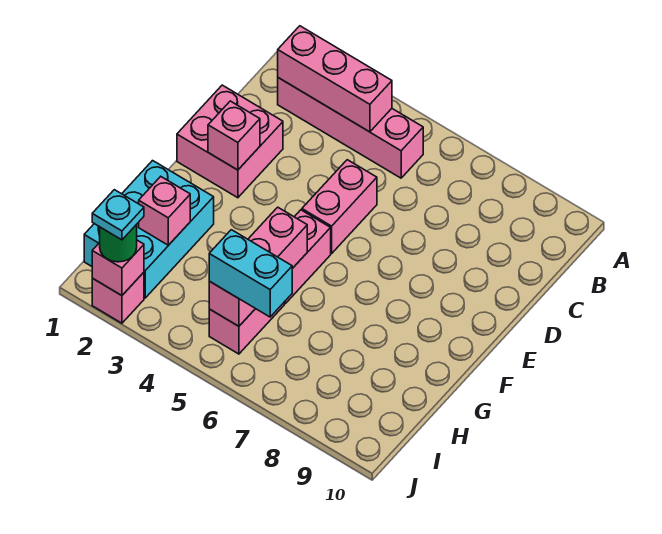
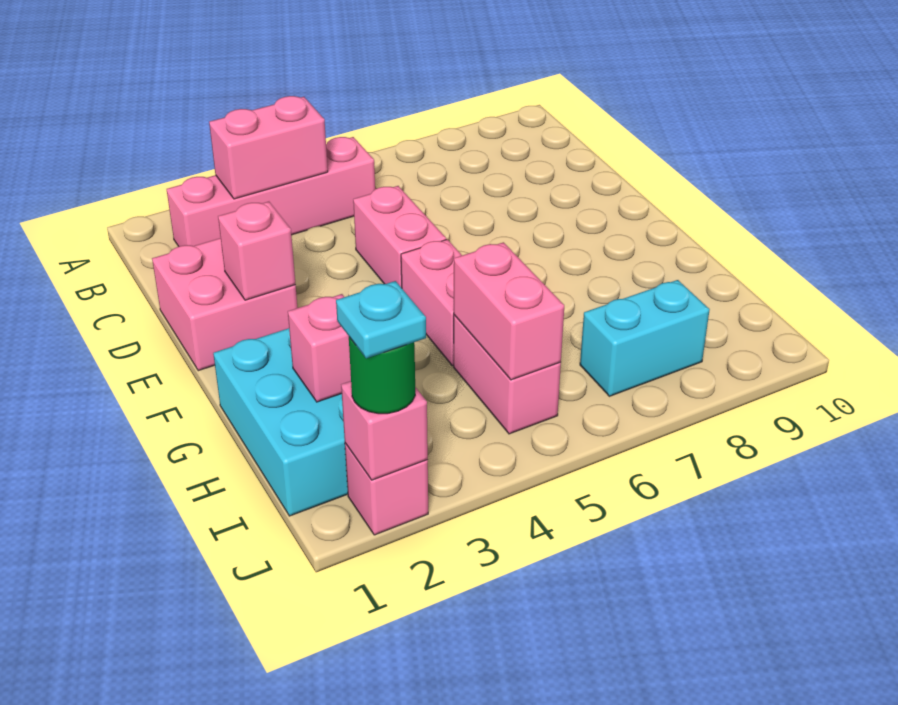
pink 1x3 brick [278,26,392,132] -> pink 1x2 brick [209,96,328,199]
pink 1x3 brick [209,207,307,326] -> pink 1x2 brick [454,242,564,380]
cyan 1x2 brick [209,230,292,317] -> cyan 1x2 brick moved to [580,280,710,396]

